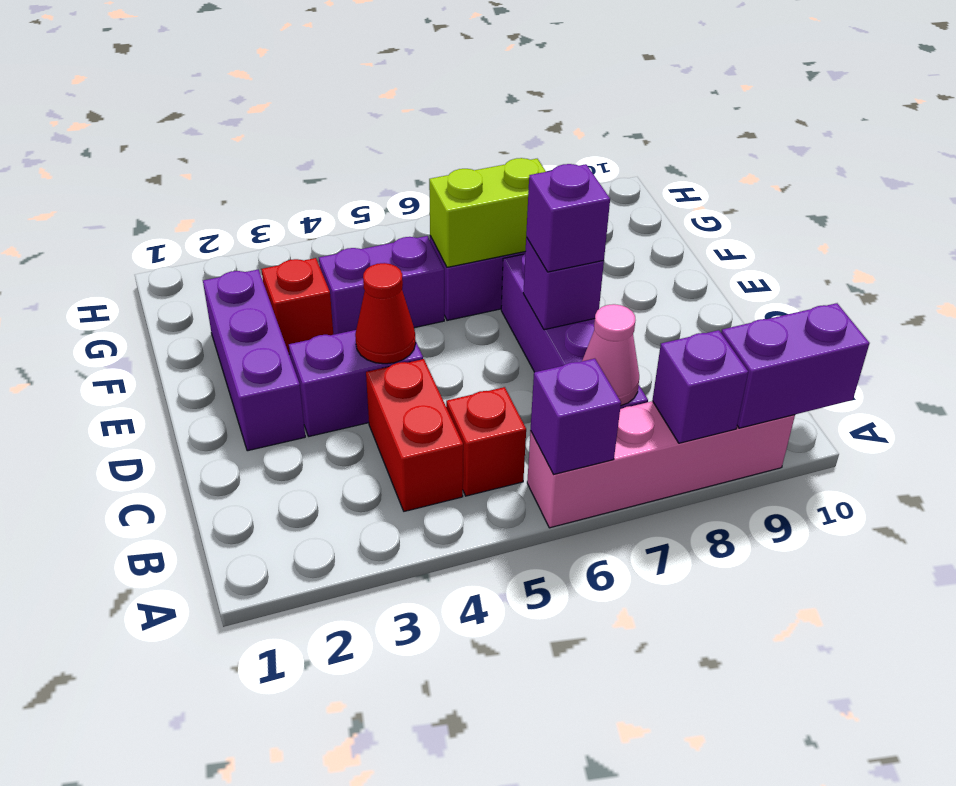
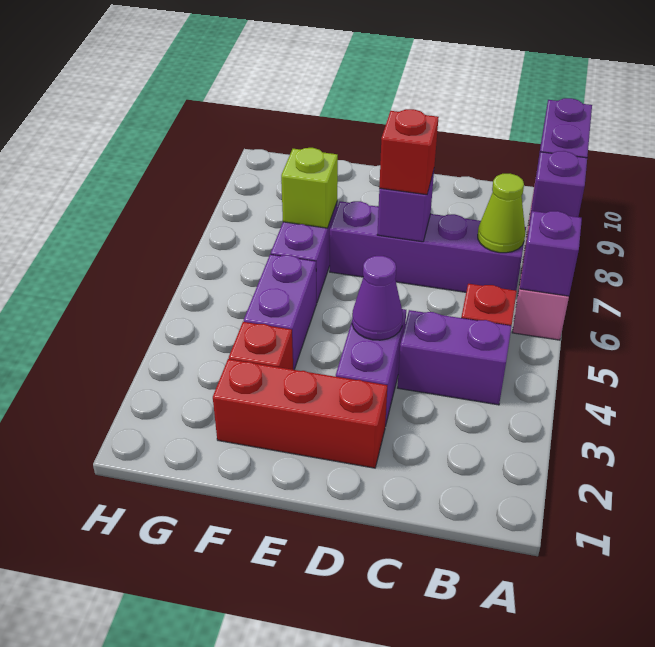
red 1x2 brick [366,359,463,511] -> purple 1x2 brick [398,310,512,405]
pink 1x1 cone [582,304,639,405] -> lime 1x1 cone [478,174,525,253]
purple 1x3 brick [203,270,305,451] -> red 1x3 brick [213,359,387,468]
red 1x1 cone [355,263,416,364] -> purple 1x1 cone [352,256,403,340]
purple 1x1 brick [526,164,610,272] -> red 1x1 brick [379,109,439,195]
lime 1x2 brick [429,158,546,267] -> lime 1x1 brick [281,148,338,228]

